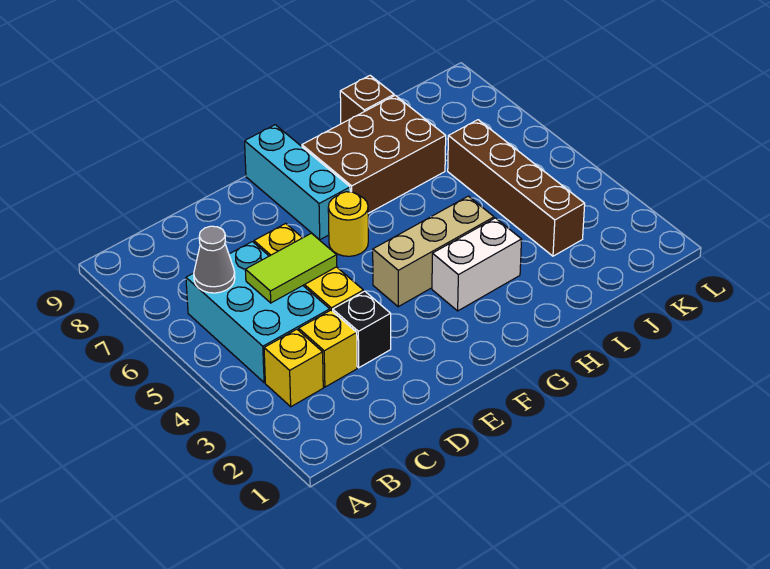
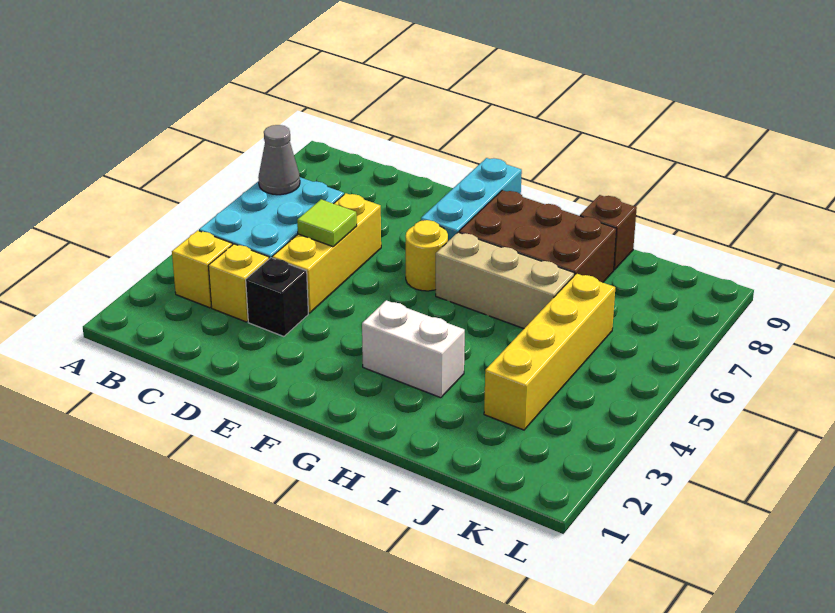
lime 1x2 tile [245,233,337,303] -> lime 1x1 tile [297,199,357,247]
tan 1x3 brick [373,196,494,307] -> tan 1x3 brick moved to [436,232,574,329]
brown 1x4 brick [448,120,585,256] -> yellow 1x4 brick [484,274,615,430]

